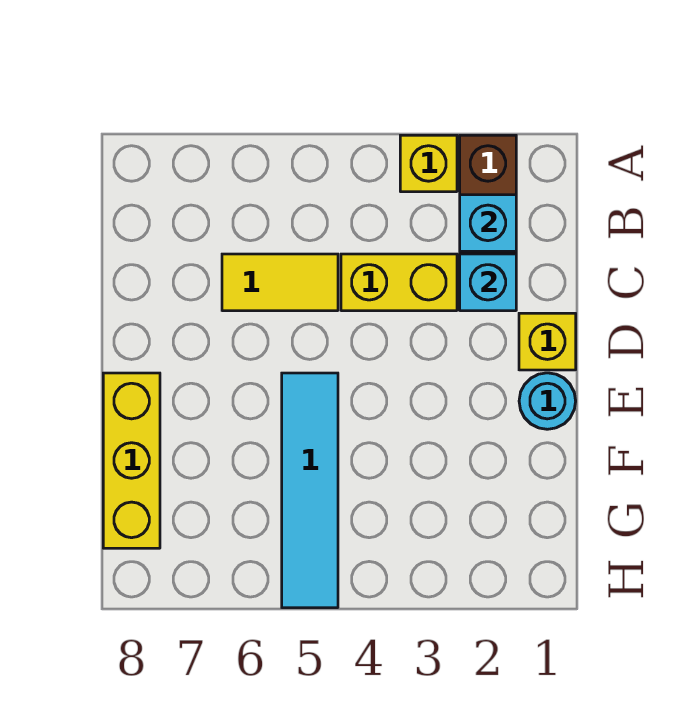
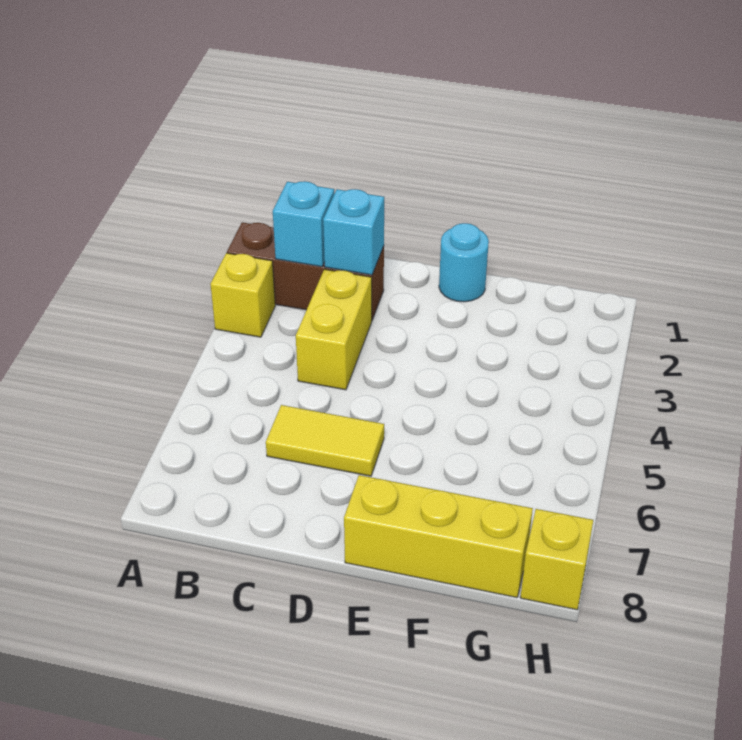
yellow 1x2 tile [222,254,338,311] -> yellow 1x2 tile turned to [266,405,384,476]
yellow 1x1 brick [519,313,576,370] -> yellow 1x1 brick moved to [520,509,593,610]
cyan 1x4 tile [282,373,338,608] -> none

